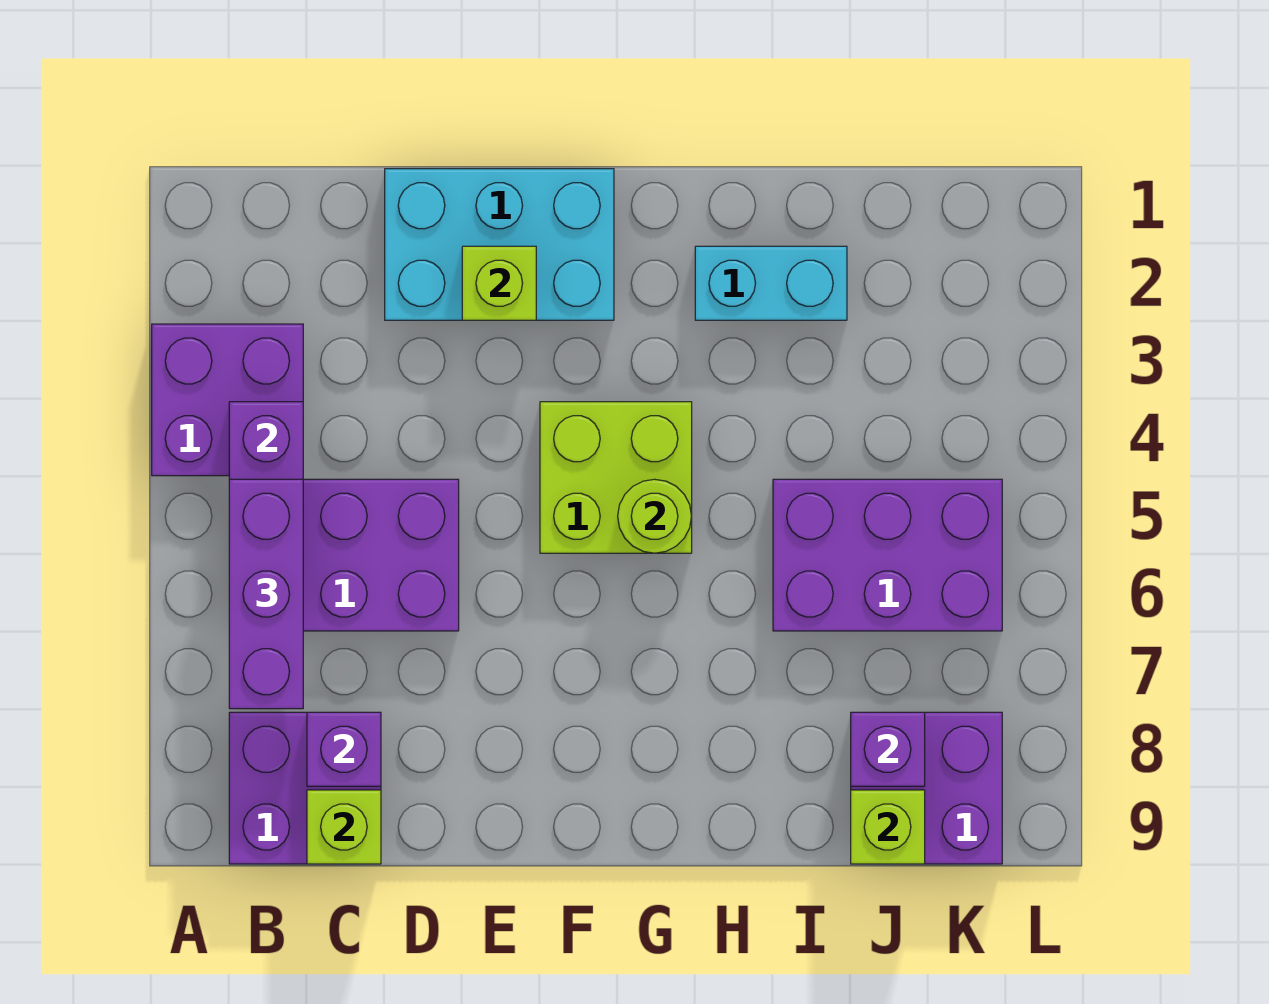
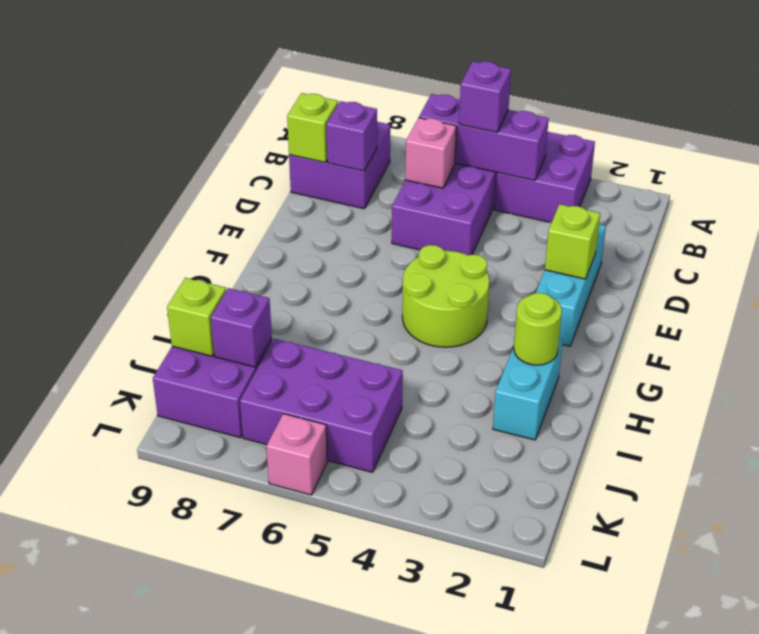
purple 1x3 brick [229,479,303,709] -> purple 1x1 brick [459,61,511,132]
none -> pink 1x1 brick [405,118,456,188]
cyan 2x3 brick [385,169,614,320] -> cyan 1x3 brick [536,224,606,346]
lime 2x2 brick [540,402,692,553] -> lime 2x2 round brick [402,245,489,347]
lime 1x1 round brick [618,479,692,553] -> lime 1x1 round brick moved to [514,293,562,365]
purple 2x3 brick [773,479,1002,631] -> purple 2x3 brick turned to [240,339,403,472]
none -> pink 1x1 brick [266,414,327,495]

